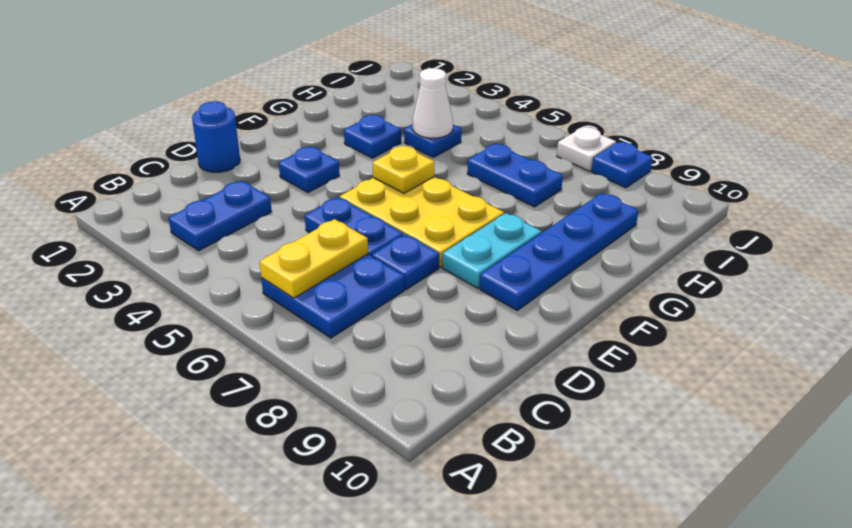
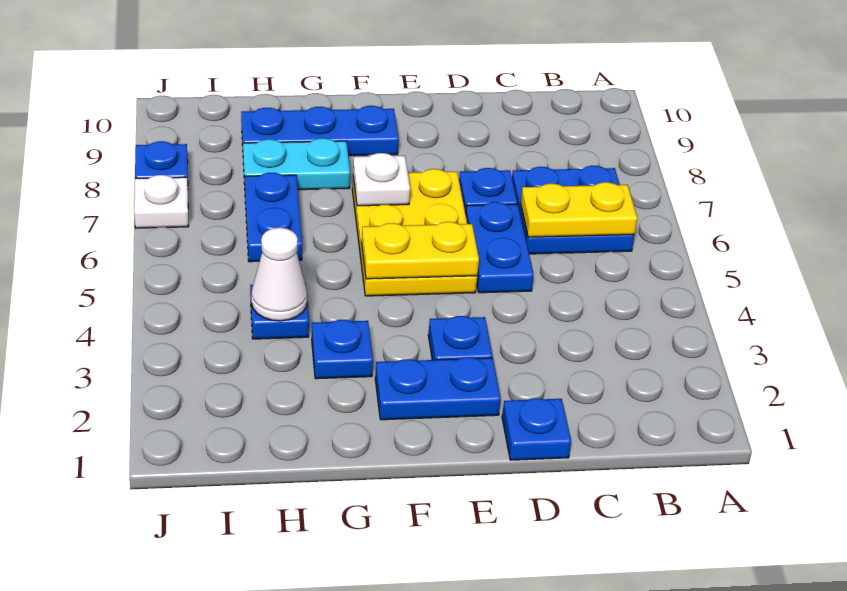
blue 1x2 plate [169,181,272,251] -> blue 1x2 plate moved to [375,357,501,420]
blue 1x1 round brick [192,101,240,172] -> blue 1x1 plate [502,398,571,460]
cyan 1x2 plate [442,213,542,288] -> cyan 1x2 plate moved to [243,138,350,190]
blue 1x4 plate [480,193,638,310] -> blue 1x3 plate [241,106,399,156]
yellow 1x1 plate [373,146,434,193] -> yellow 1x2 plate [362,222,479,279]
none -> white 1x1 plate [353,153,410,206]

